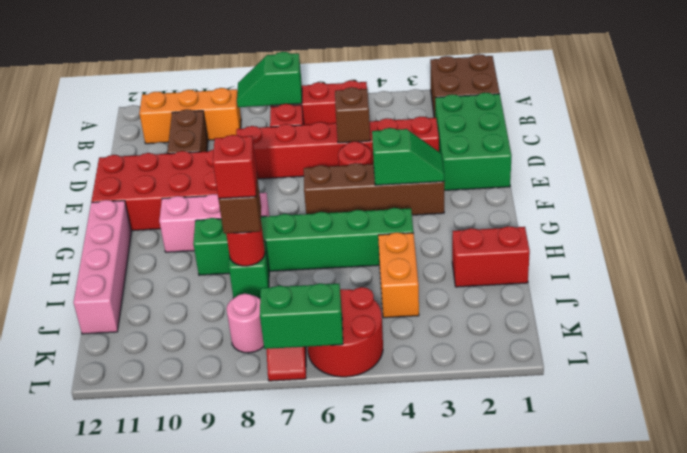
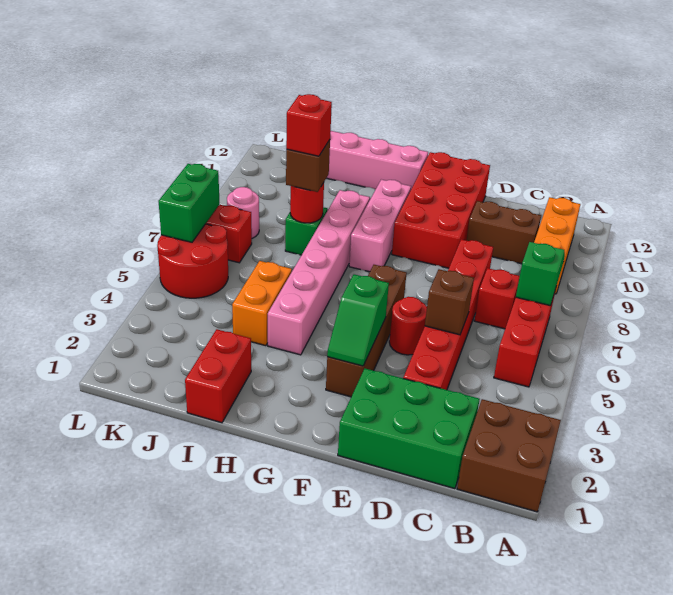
green 1x6 brick [193,208,414,275] -> pink 1x6 brick [268,190,370,355]
orange 1x2 brick [378,232,419,318] -> orange 1x2 brick turned to [232,261,292,346]

